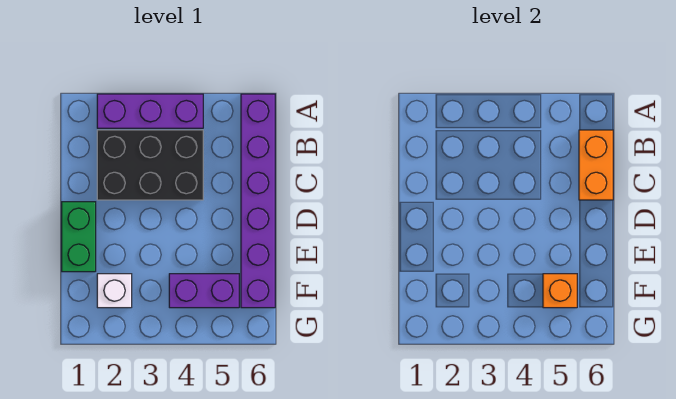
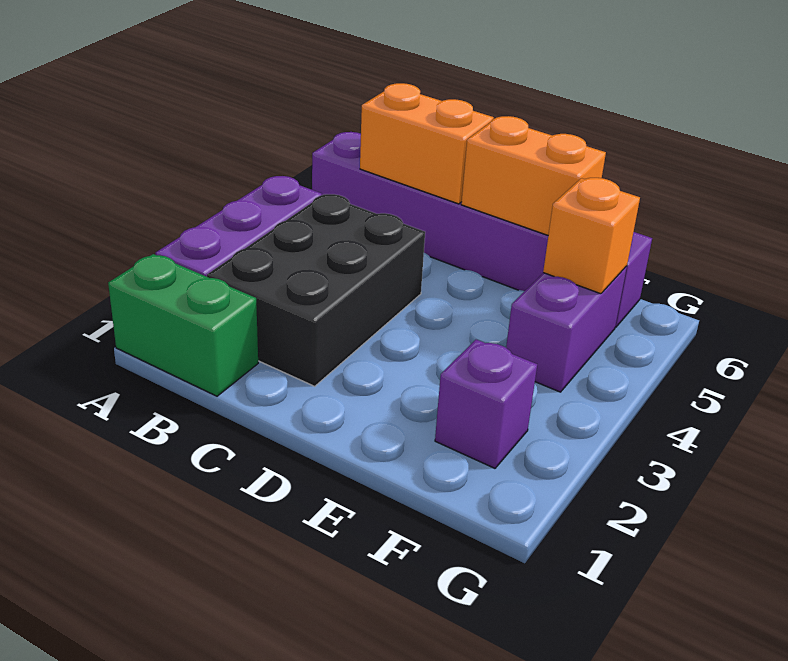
green 1x2 brick [62,202,96,272] -> green 1x2 brick moved to [108,254,258,396]
none -> orange 1x2 brick [461,116,606,235]
white 1x1 brick [97,274,132,308] -> purple 1x1 brick [435,339,537,468]

